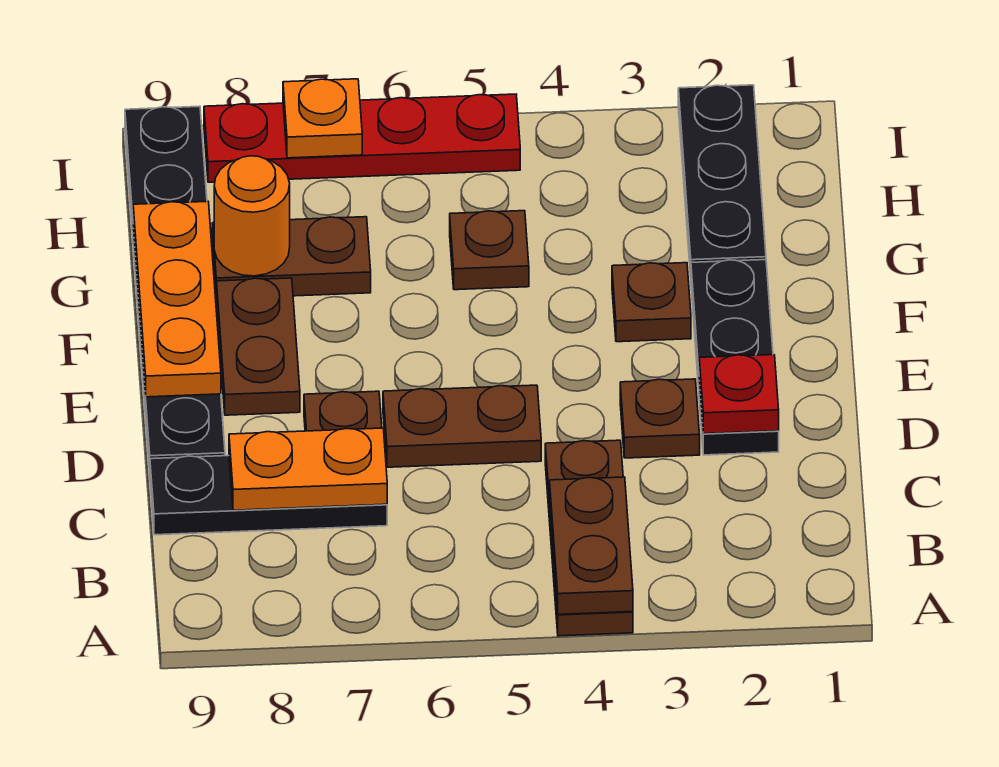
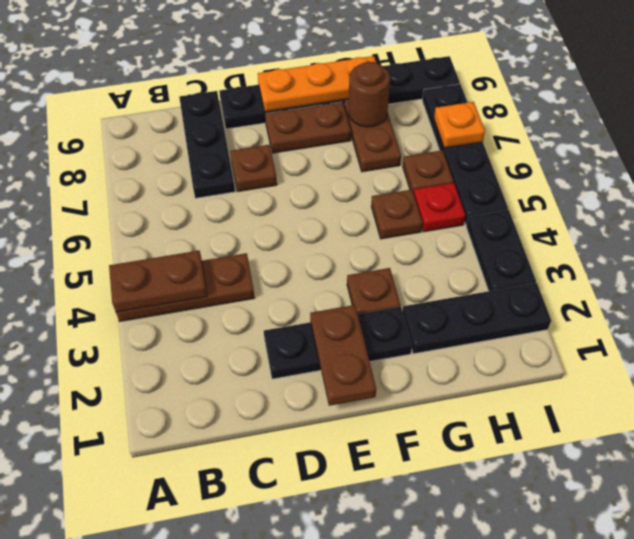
orange 1x2 plate [229,428,387,510] -> none
red 1x1 plate [699,355,779,434] -> red 1x1 plate moved to [414,183,465,232]
brown 1x1 plate [620,379,700,458] -> brown 1x1 plate moved to [403,150,454,193]
brown 1x2 plate [383,385,541,467] -> brown 1x2 plate moved to [310,305,376,406]
orange 1x1 round brick [214,156,290,276] -> brown 1x1 round brick [349,62,390,127]
none -> black 1x2 plate [466,210,536,291]
red 1x4 plate [204,94,520,182] -> black 1x4 plate [422,84,508,225]

